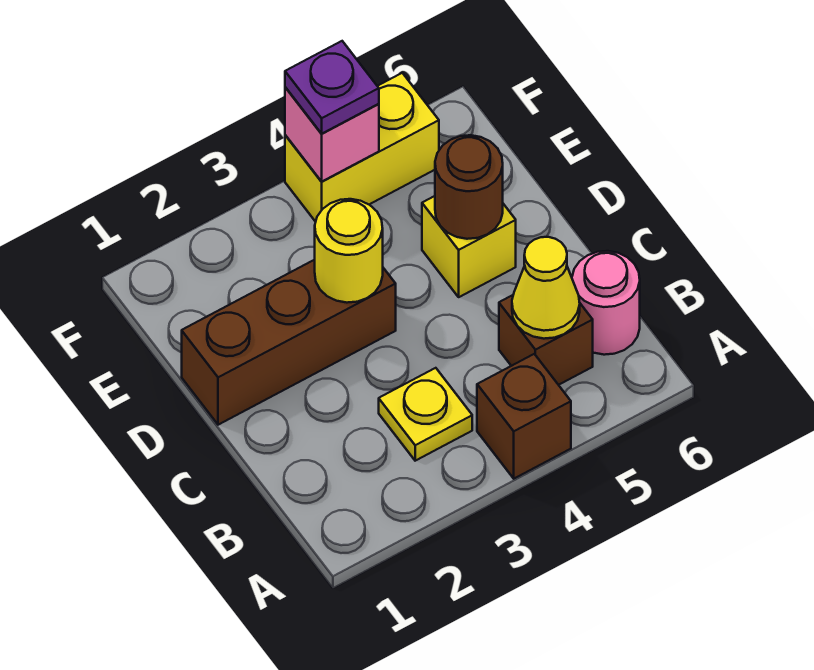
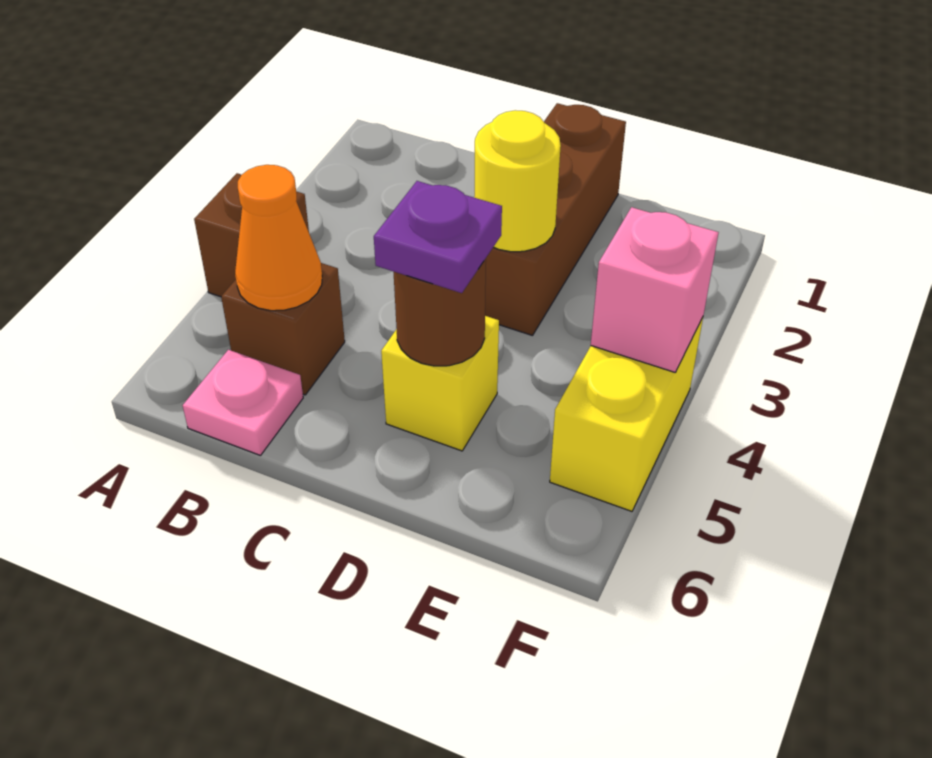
yellow 1x1 plate [379,368,472,461] -> none
yellow 1x1 cone [512,237,580,339] -> orange 1x1 cone [235,165,322,311]
pink 1x1 round brick [572,251,640,355] -> pink 1x1 plate [183,350,303,456]
purple 1x1 plate [285,41,379,133] -> purple 1x1 plate moved to [374,181,502,293]

